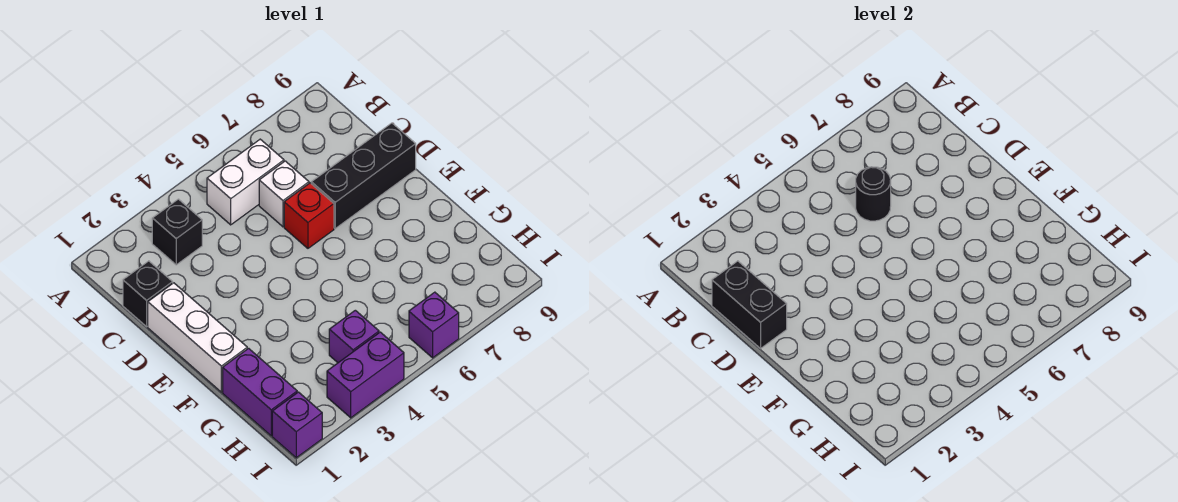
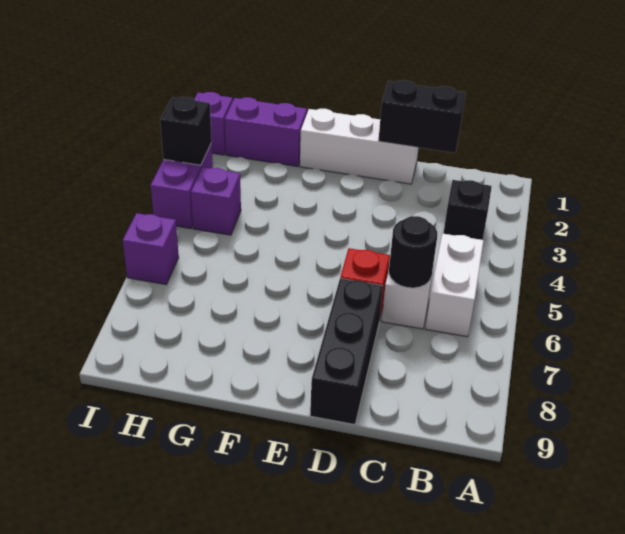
black 1x1 brick [123,261,173,327] -> black 1x1 brick moved to [160,97,212,165]

